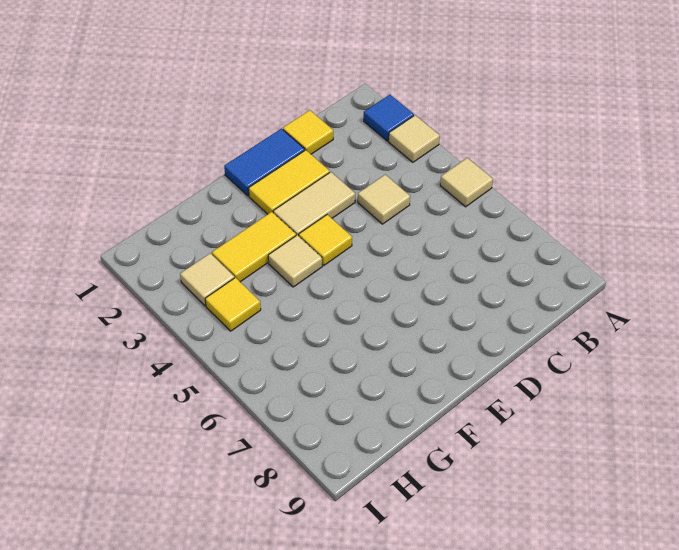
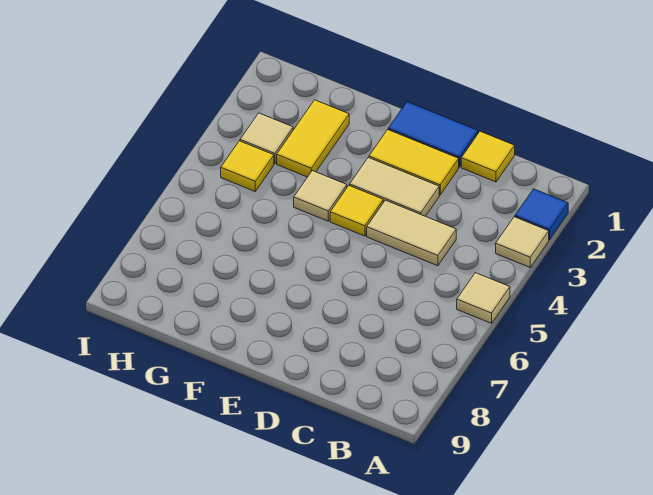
tan 1x1 tile [358,175,410,224] -> tan 1x2 tile [367,200,456,266]
yellow 1x2 tile [212,212,296,282] -> yellow 1x2 tile turned to [277,100,349,177]

